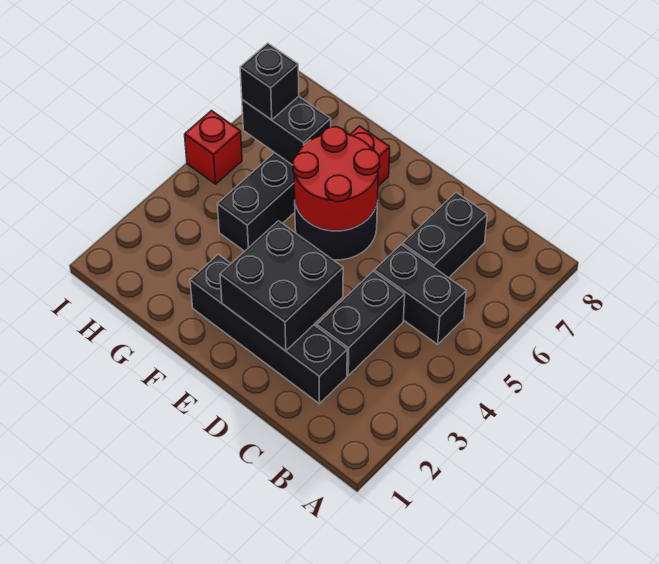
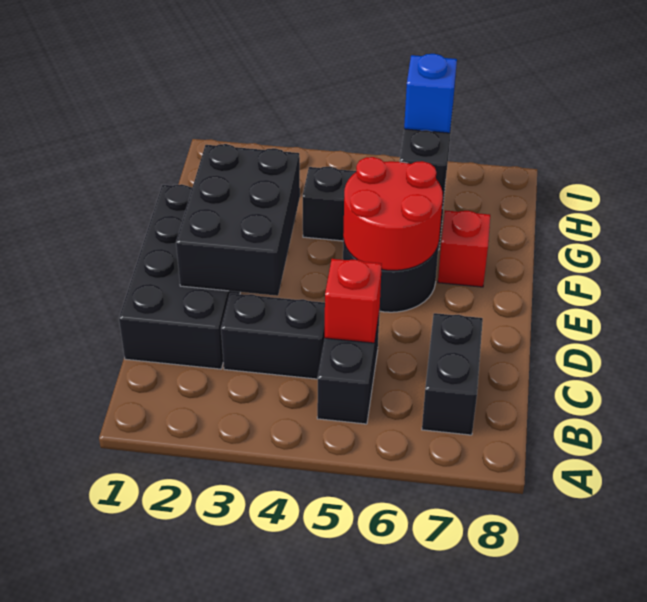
black 1x4 brick [190,254,347,404] -> black 2x4 brick [119,184,240,369]
black 1x2 brick [402,192,487,278] -> black 1x2 brick turned to [422,313,483,435]
black 2x2 brick [220,221,343,351] -> black 2x3 brick [176,144,300,296]
black 1x1 brick [240,43,299,120] -> blue 1x1 brick [404,54,457,133]
red 1x1 brick [185,111,242,184] -> red 1x1 brick moved to [325,259,382,343]

